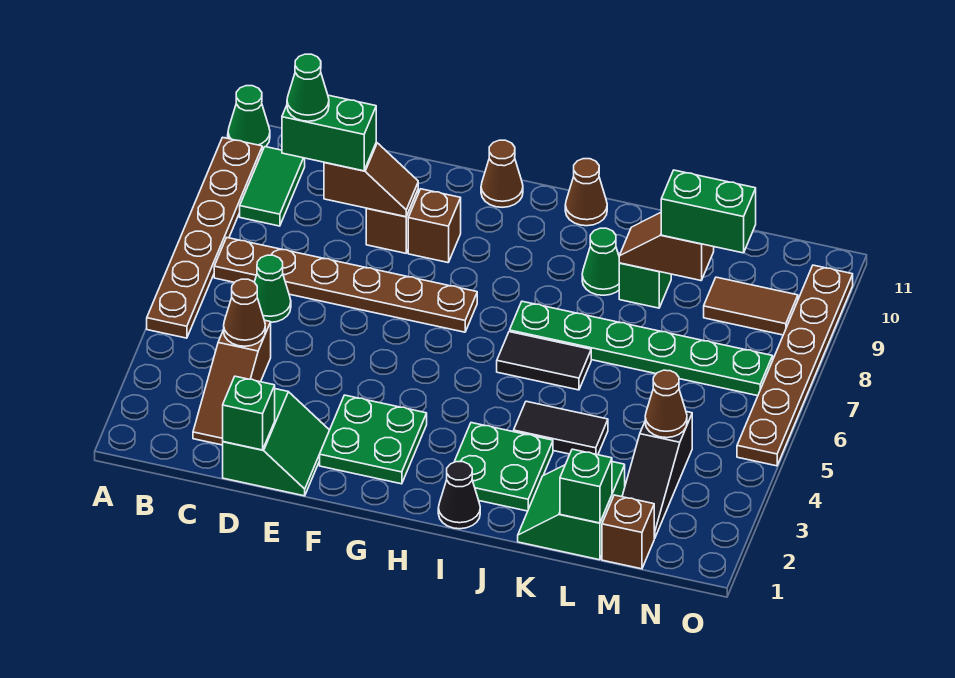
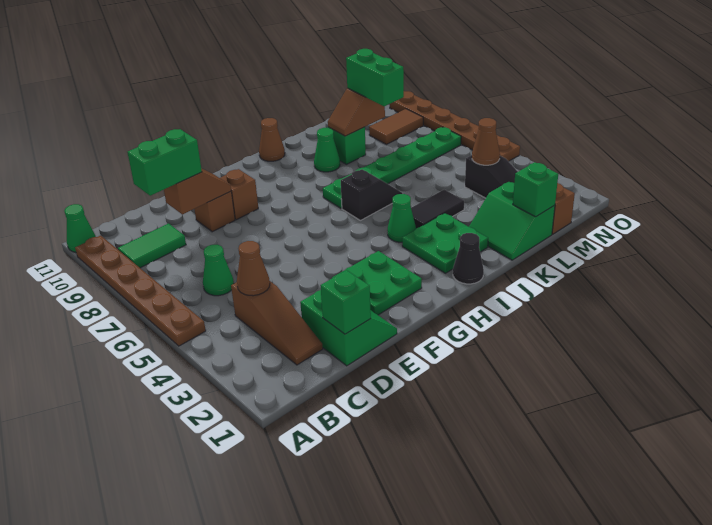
brown 1x6 plate [214,238,477,332] -> none
green 1x2 tile [240,147,305,226] -> green 1x2 tile turned to [118,224,186,268]
green 1x1 cone [287,54,329,121] -> green 1x1 cone moved to [387,194,416,242]
brown 1x1 cone [481,140,523,207] -> none
black 1x2 tile [497,332,591,390] -> black 1x2 slope [341,169,402,220]
green 1x2 brick [661,170,756,253] -> green 1x2 brick turned to [346,49,404,107]

